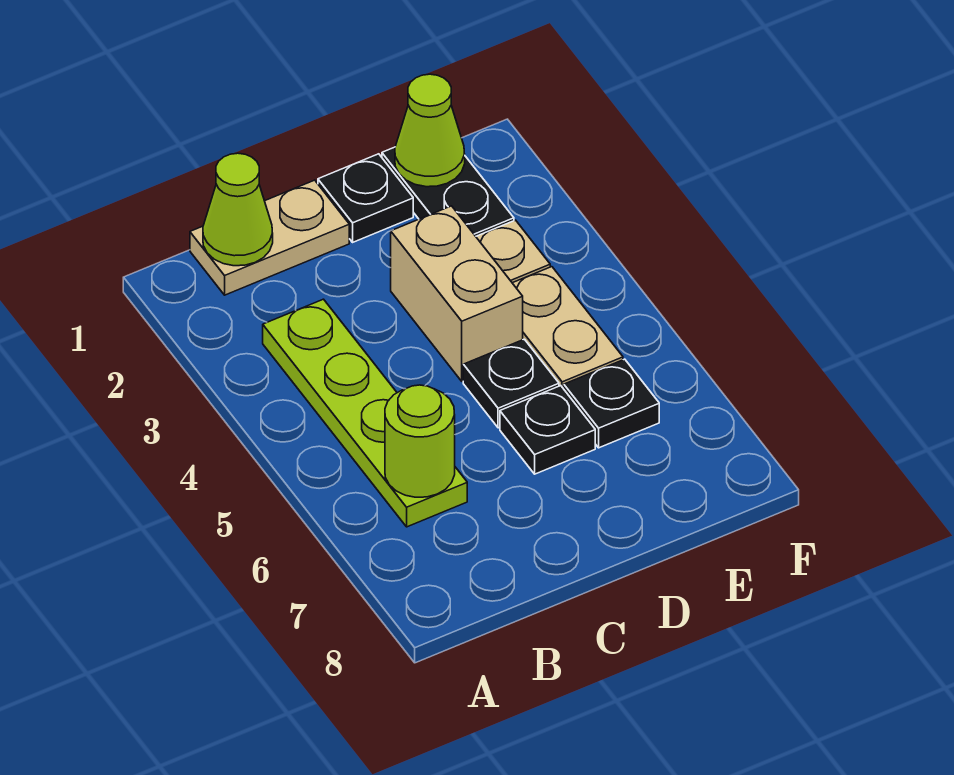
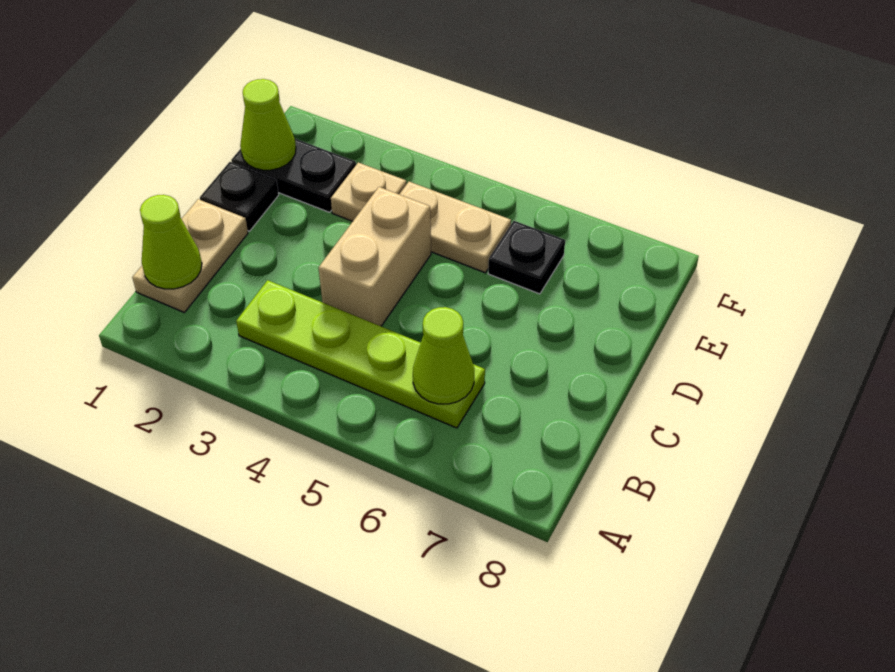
lime 1x1 round brick [385,385,455,497] -> lime 1x1 cone [413,307,474,404]
tan 1x2 brick [391,206,523,381] -> tan 1x2 brick turned to [319,187,431,326]
black 1x1 plate [463,339,559,428] -> none
black 1x1 plate [500,386,595,474] -> none

